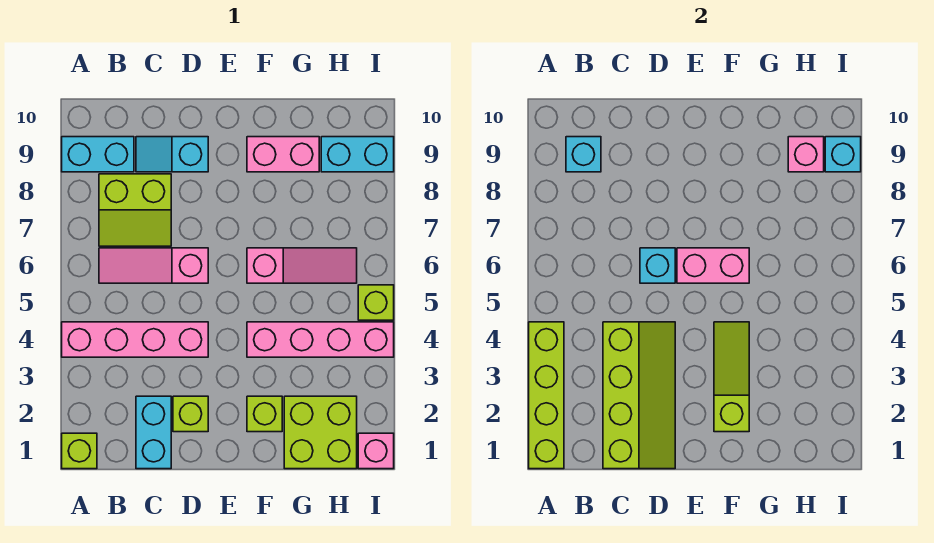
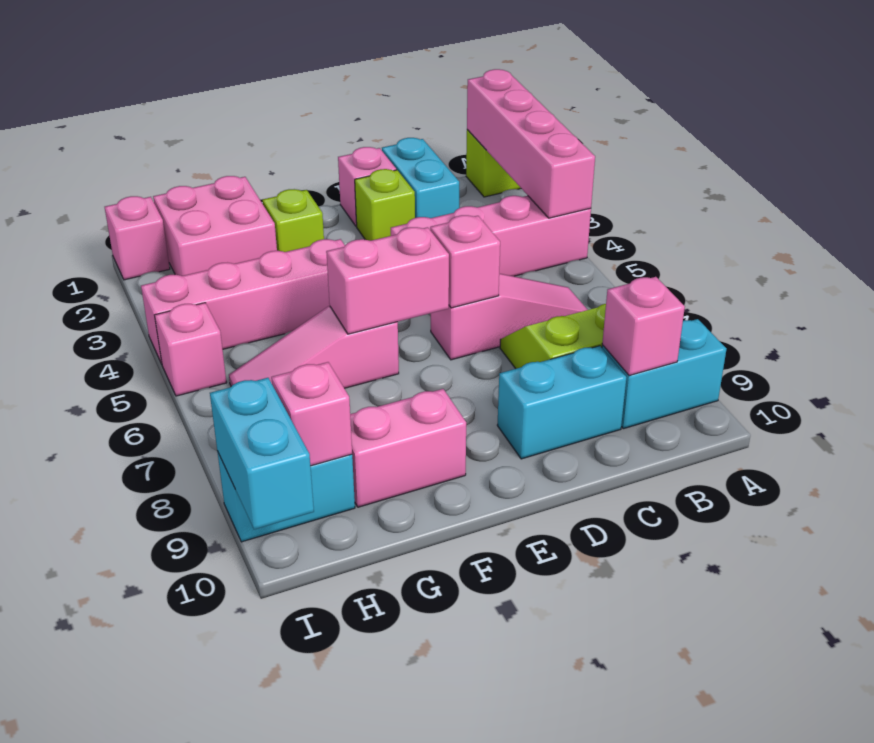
lime 1x4 brick [529,322,564,469] -> pink 1x4 brick [467,69,595,218]
cyan 1x1 brick [566,137,601,172] -> pink 1x1 brick [602,277,685,376]
lime 2x4 slope [603,322,675,469] -> none
cyan 1x2 slope [136,137,208,172] -> cyan 1x2 brick [497,346,626,459]
none -> pink 1x1 brick [338,147,396,226]
cyan 1x1 brick [640,248,675,283] -> pink 1x1 brick [430,215,500,308]
lime 1x3 slope [714,322,749,432] -> none
lime 2x2 brick [284,396,357,469] -> pink 2x2 brick [153,176,277,276]
lime 1x1 brick [358,285,394,320] -> pink 1x1 brick [155,303,227,396]
cyan 1x1 brick [825,137,861,172] -> cyan 1x2 brick [210,378,314,529]

